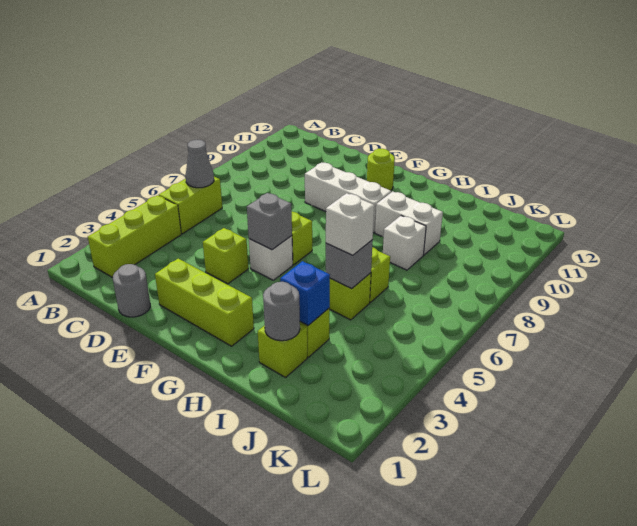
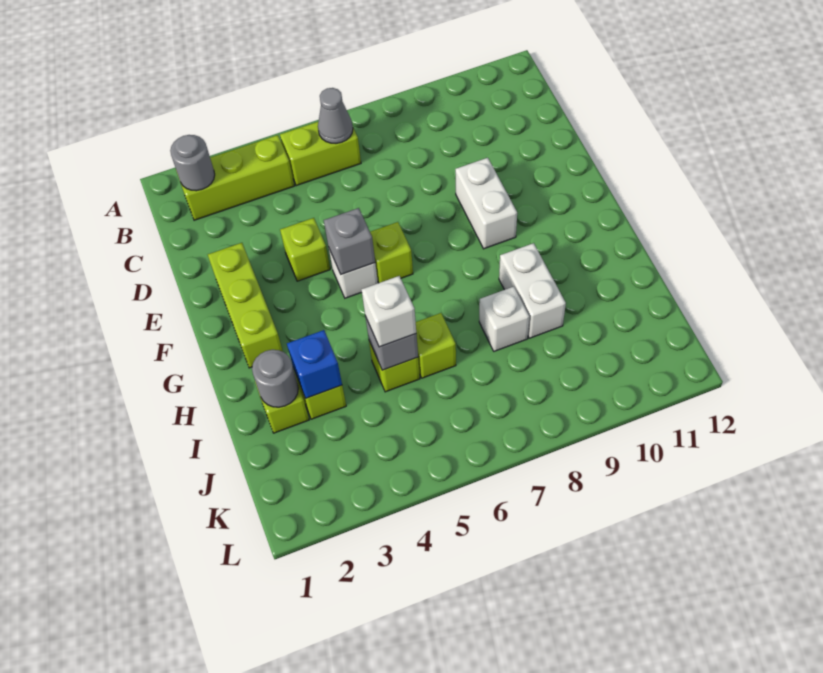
grey 1x1 round brick [113,264,150,317] -> grey 1x1 round brick moved to [170,135,215,191]
white 1x3 brick [305,162,391,233] -> white 1x2 brick [455,158,517,249]
lime 1x1 round brick [367,149,395,190] -> none

